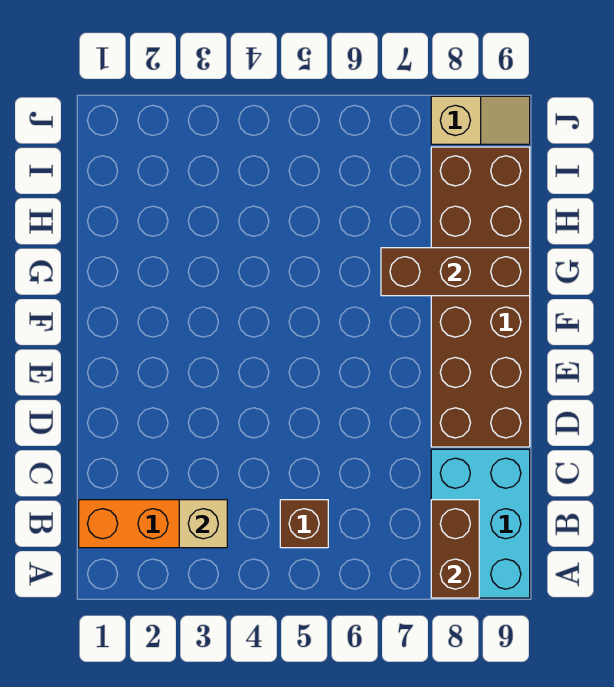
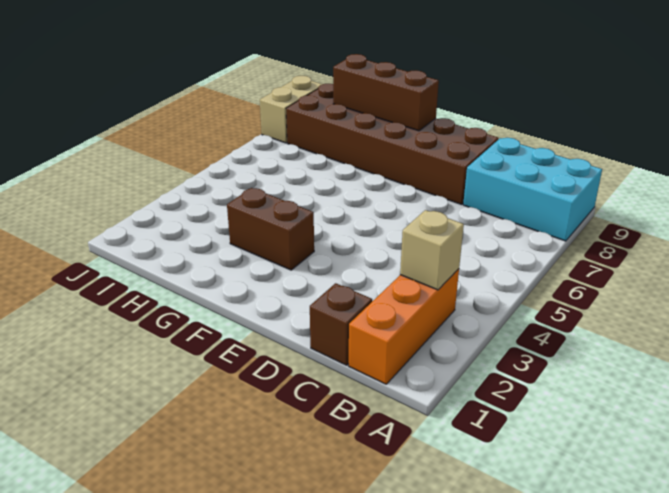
brown 1x2 brick [431,500,479,598] -> brown 1x2 brick moved to [227,188,314,270]
brown 1x1 brick [280,500,328,548] -> brown 1x1 brick moved to [310,283,372,365]
brown 1x3 brick [381,248,530,296] -> brown 1x3 brick turned to [333,54,439,131]
tan 1x2 slope [431,96,530,144] -> tan 1x2 brick [260,76,322,143]

